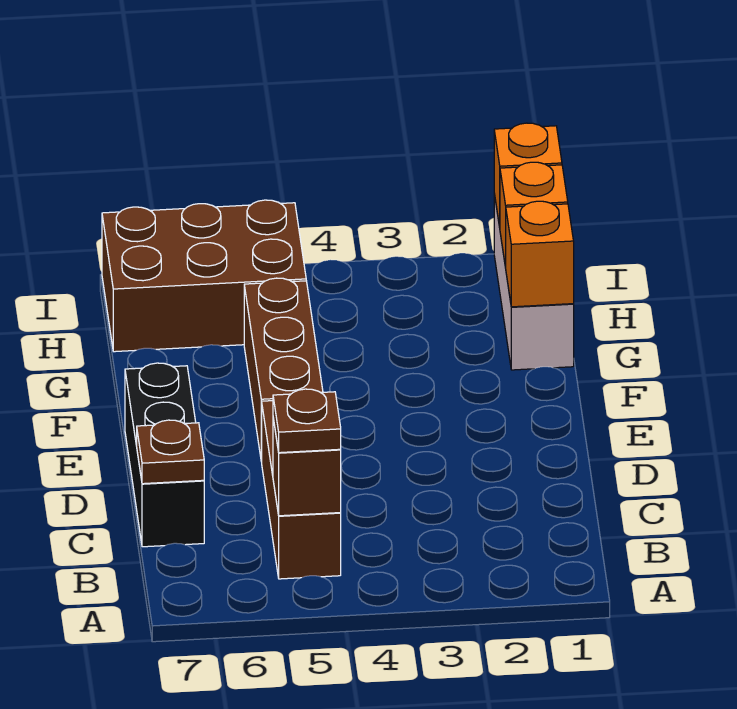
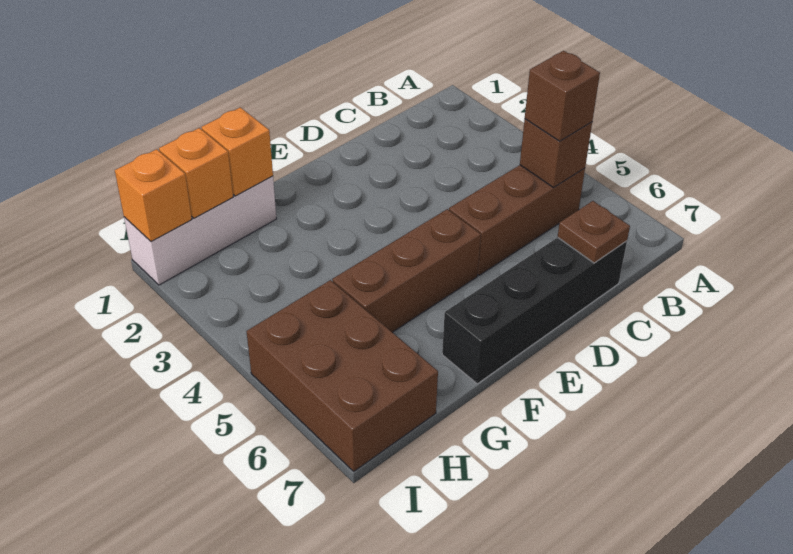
brown 1x1 plate [273,389,341,453] -> brown 1x1 brick [525,51,600,141]
black 1x3 brick [125,363,204,547] -> black 1x4 brick [442,237,627,384]

